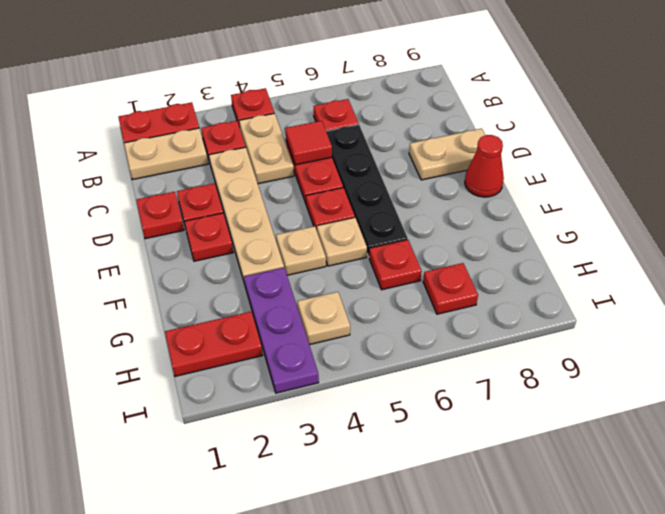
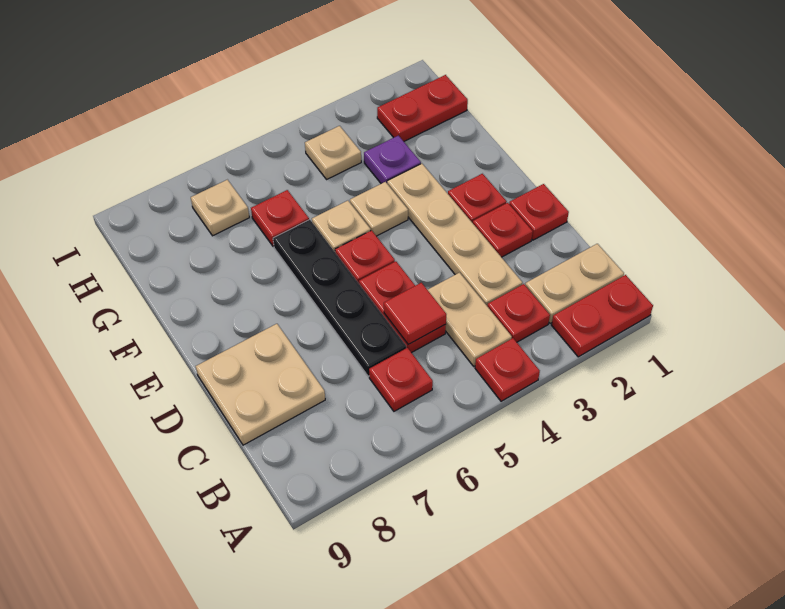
tan 1x2 plate [409,128,485,180] -> tan 2x2 plate [196,324,325,445]
red 1x1 cone [465,135,504,197] -> none
purple 1x3 plate [244,268,319,393] -> purple 1x1 plate [364,136,421,184]
red 1x1 plate [423,263,478,314] -> tan 1x1 plate [191,180,249,236]

